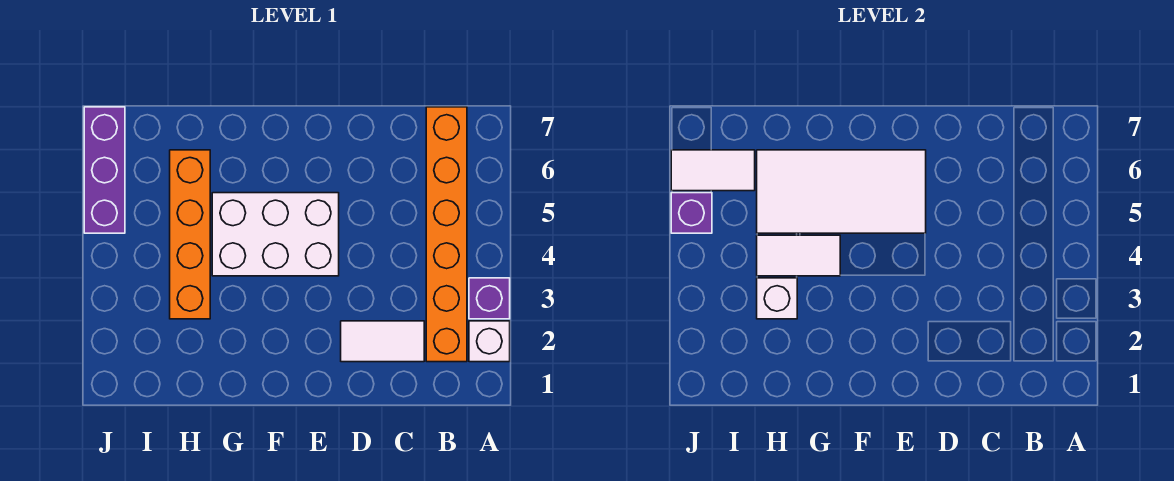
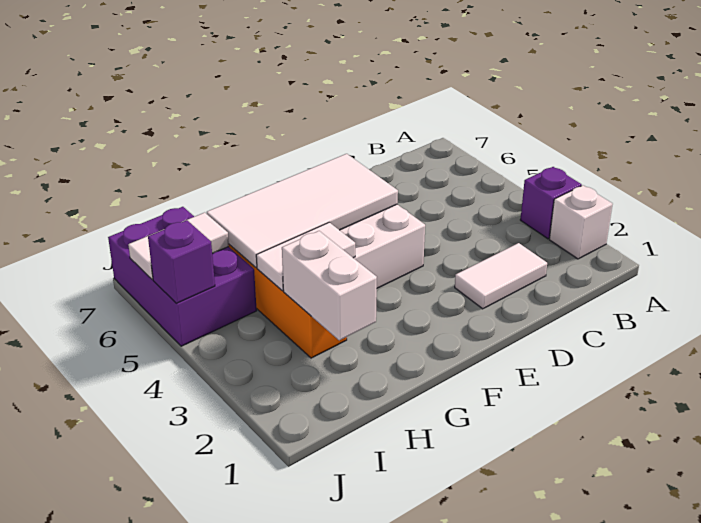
orange 1x6 brick [426,107,467,362] -> none
white 1x1 brick [757,278,797,319] -> white 1x2 brick [282,231,377,340]
purple 1x3 brick [84,107,125,233] -> purple 2x3 brick [108,207,257,346]

